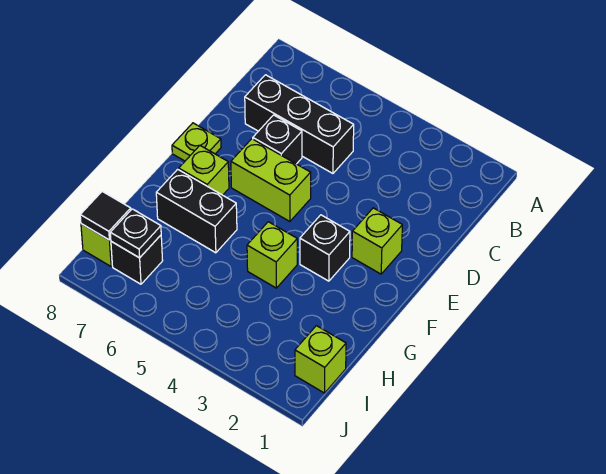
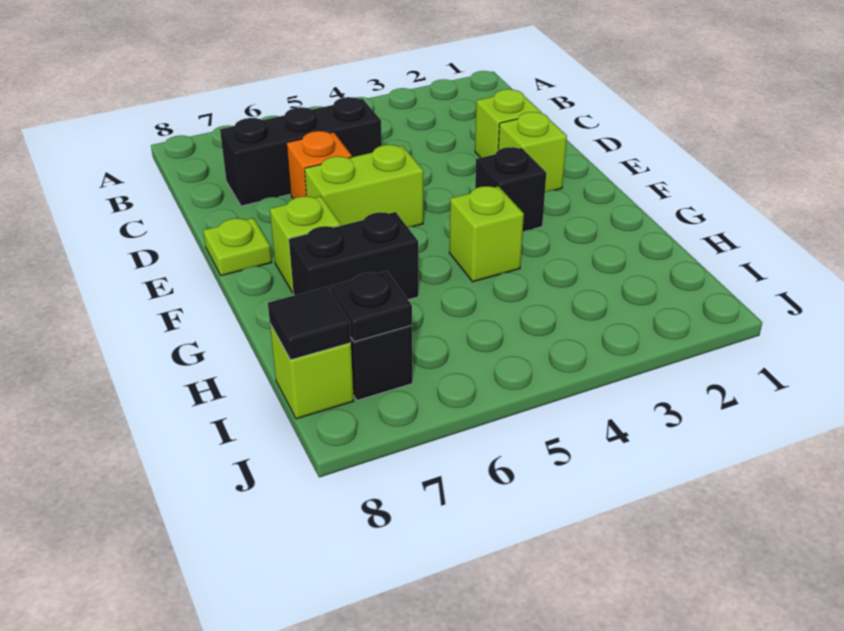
black 1x1 brick [253,115,302,164] -> orange 1x1 brick [287,131,352,199]
lime 1x1 brick [295,326,346,393] -> lime 1x1 brick moved to [475,89,542,158]

